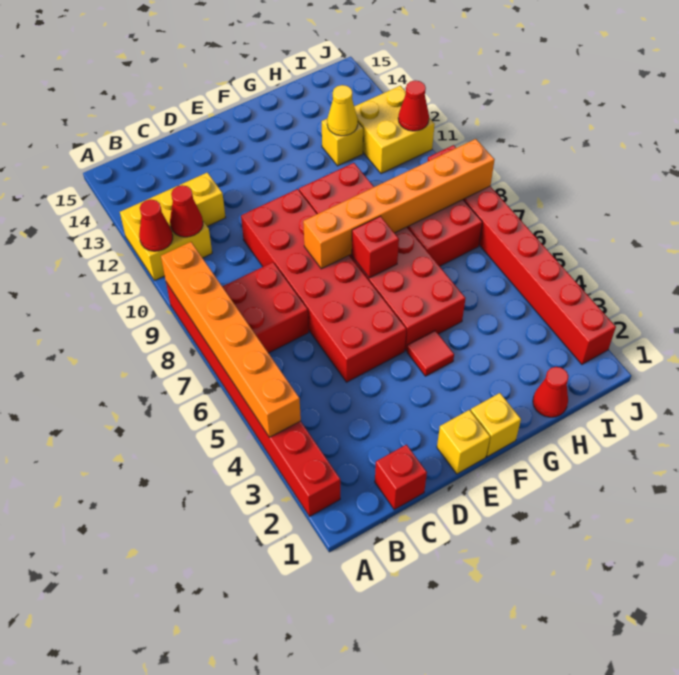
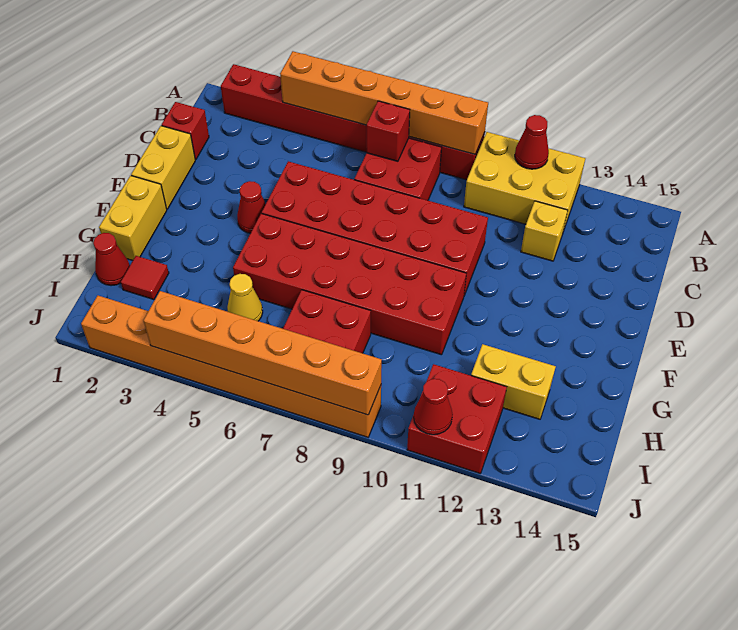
yellow 2x2 brick [120,186,212,281] -> yellow 2x3 brick [464,132,585,232]
red 1x1 cone [170,185,203,237] -> red 1x1 cone moved to [237,181,266,233]
yellow 1x1 brick [437,410,490,474] -> yellow 1x2 brick [131,126,195,209]
orange 1x6 brick [303,139,495,269] -> orange 1x6 brick turned to [143,291,382,415]
yellow 1x1 brick [471,393,521,457] -> yellow 1x2 brick [99,176,167,261]
red 1x1 tile [407,331,454,376] -> red 1x1 tile moved to [121,256,169,300]
red 1x1 brick [352,216,399,278] -> red 1x1 brick moved to [366,101,410,161]
yellow 1x1 brick [322,119,363,166] -> yellow 1x2 brick [471,344,556,419]
yellow 1x1 cone [327,85,358,136] -> yellow 1x1 cone moved to [227,274,263,321]
yellow 2x2 brick [354,86,435,174] -> red 2x2 brick [407,364,507,473]
red 1x8 brick [428,145,616,364] -> orange 1x8 brick [81,296,381,437]

